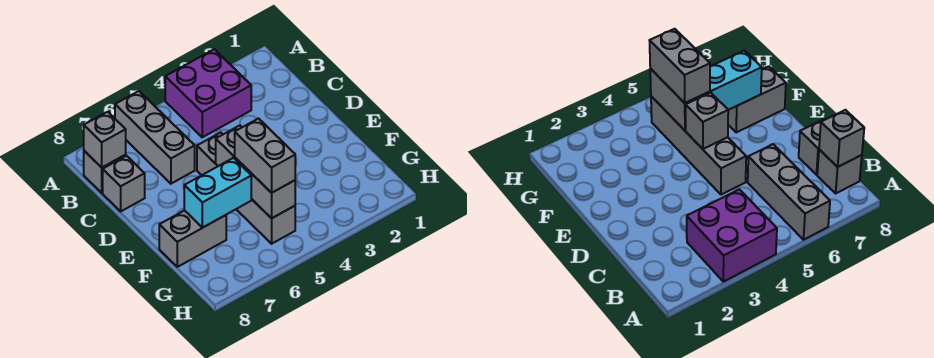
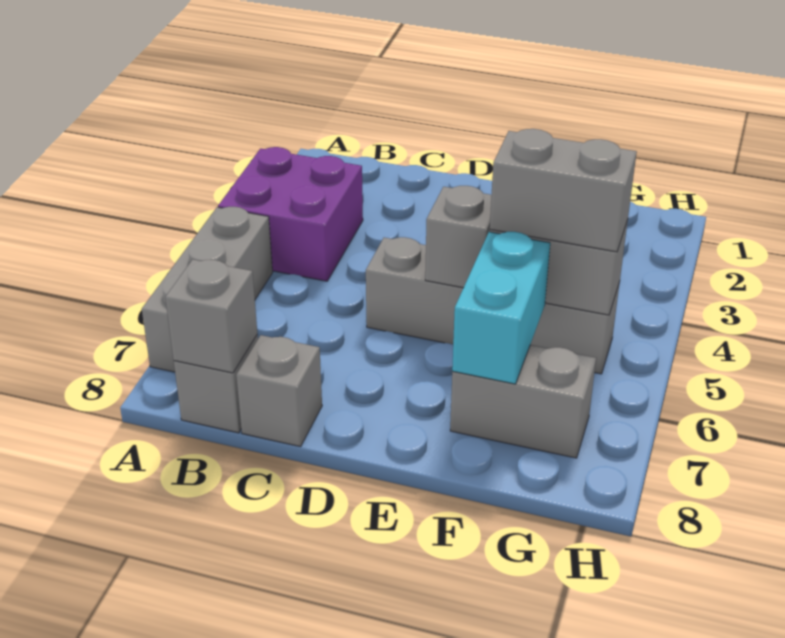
grey 1x3 brick [115,91,195,184] -> grey 1x3 brick turned to [142,207,273,372]
grey 1x2 brick [159,210,226,267] -> grey 1x2 brick turned to [450,345,596,458]

